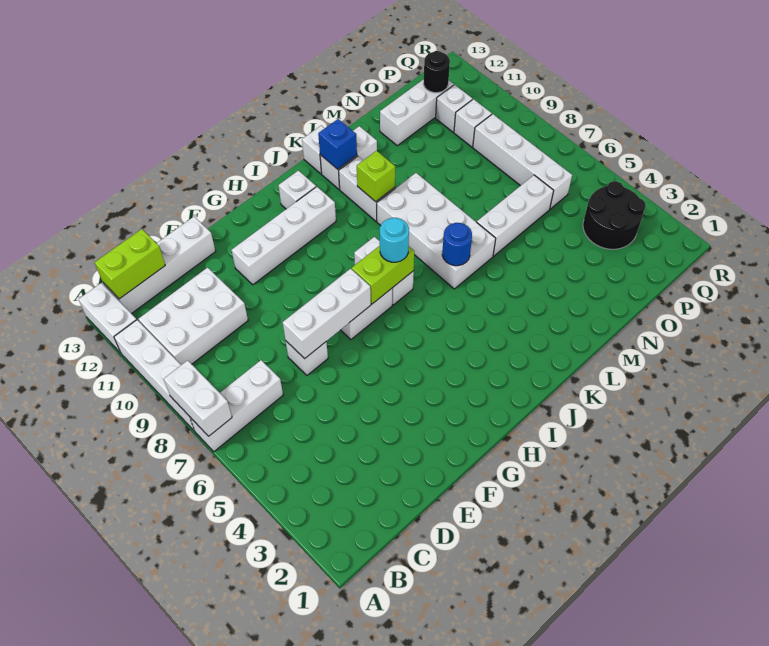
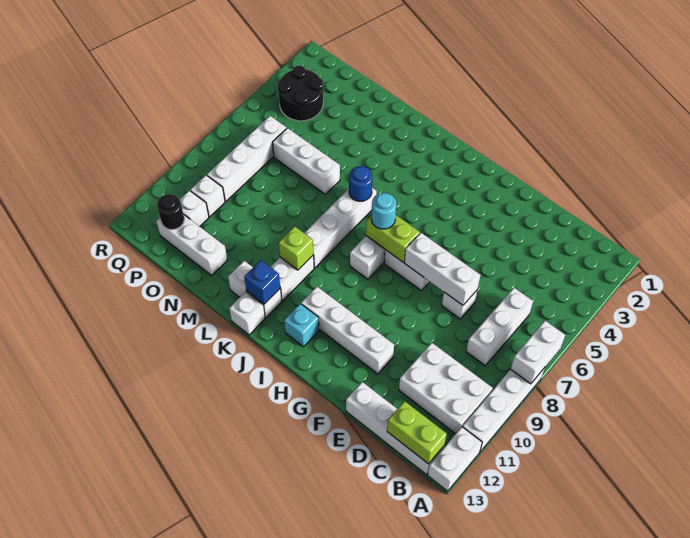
white 1x3 brick [190,360,283,452] -> white 1x3 brick turned to [466,288,533,366]
white 1x1 brick [278,171,316,209] -> cyan 1x1 brick [284,304,319,347]
white 2x4 brick [377,173,496,289] -> white 1x4 brick [305,188,377,268]

